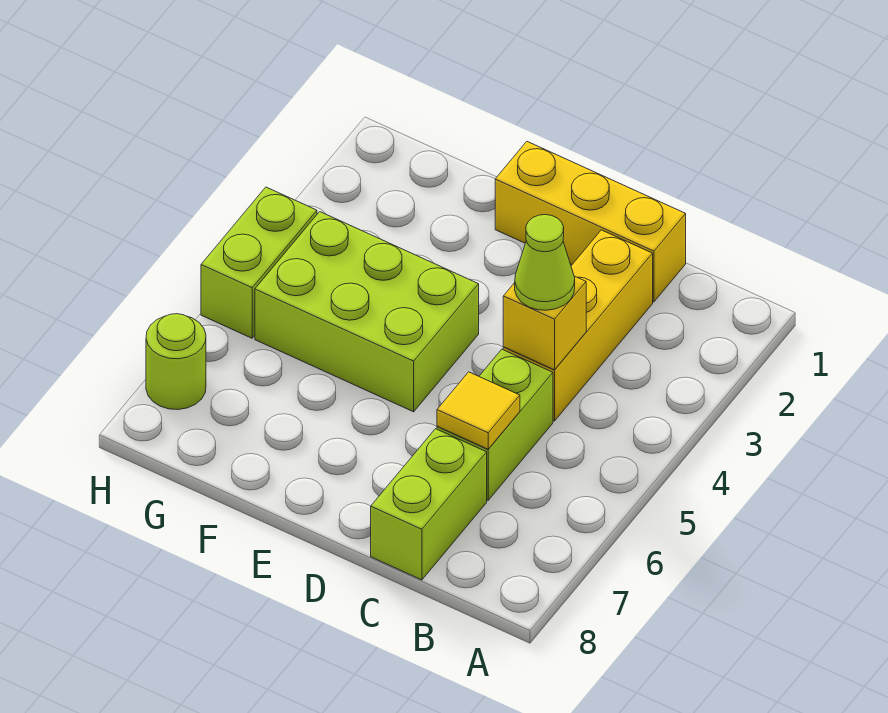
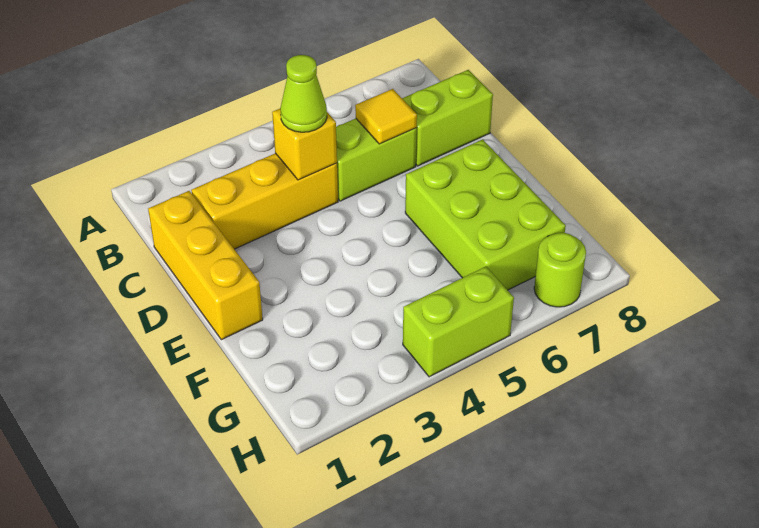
lime 2x3 brick [255,212,479,412] -> lime 2x3 brick moved to [405,139,566,290]

